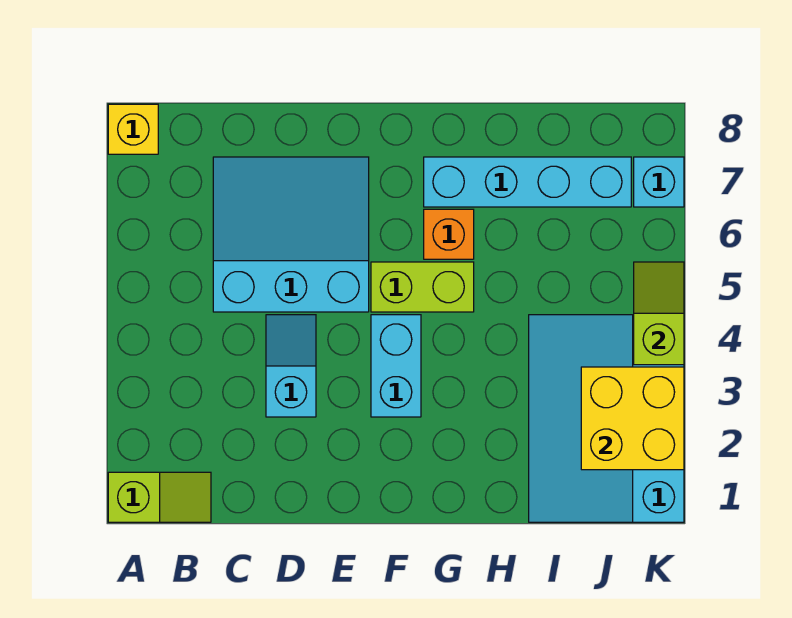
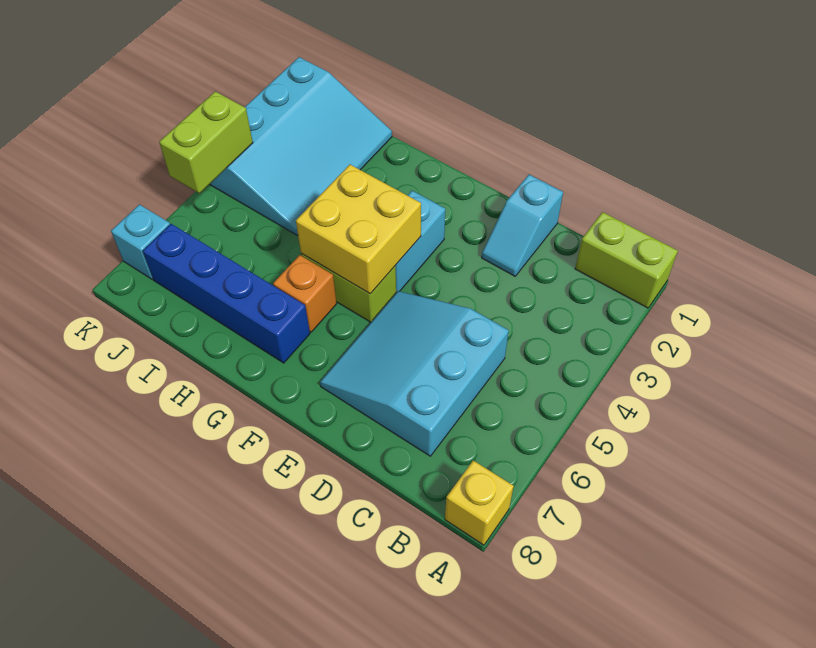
lime 1x2 slope [108,472,211,522] -> lime 1x2 brick [575,212,678,308]
cyan 3x3 slope [213,157,369,312] -> cyan 3x3 slope turned to [320,291,509,456]
cyan 1x2 slope [266,315,316,417] -> cyan 1x2 slope moved to [482,175,563,276]
cyan 1x4 brick [424,157,631,207] -> blue 1x4 brick [143,224,310,363]
yellow 2x2 brick [581,367,684,470] -> yellow 2x2 brick moved to [296,165,421,294]
lime 1x2 slope [634,262,684,365] -> lime 1x2 brick [159,91,253,193]

